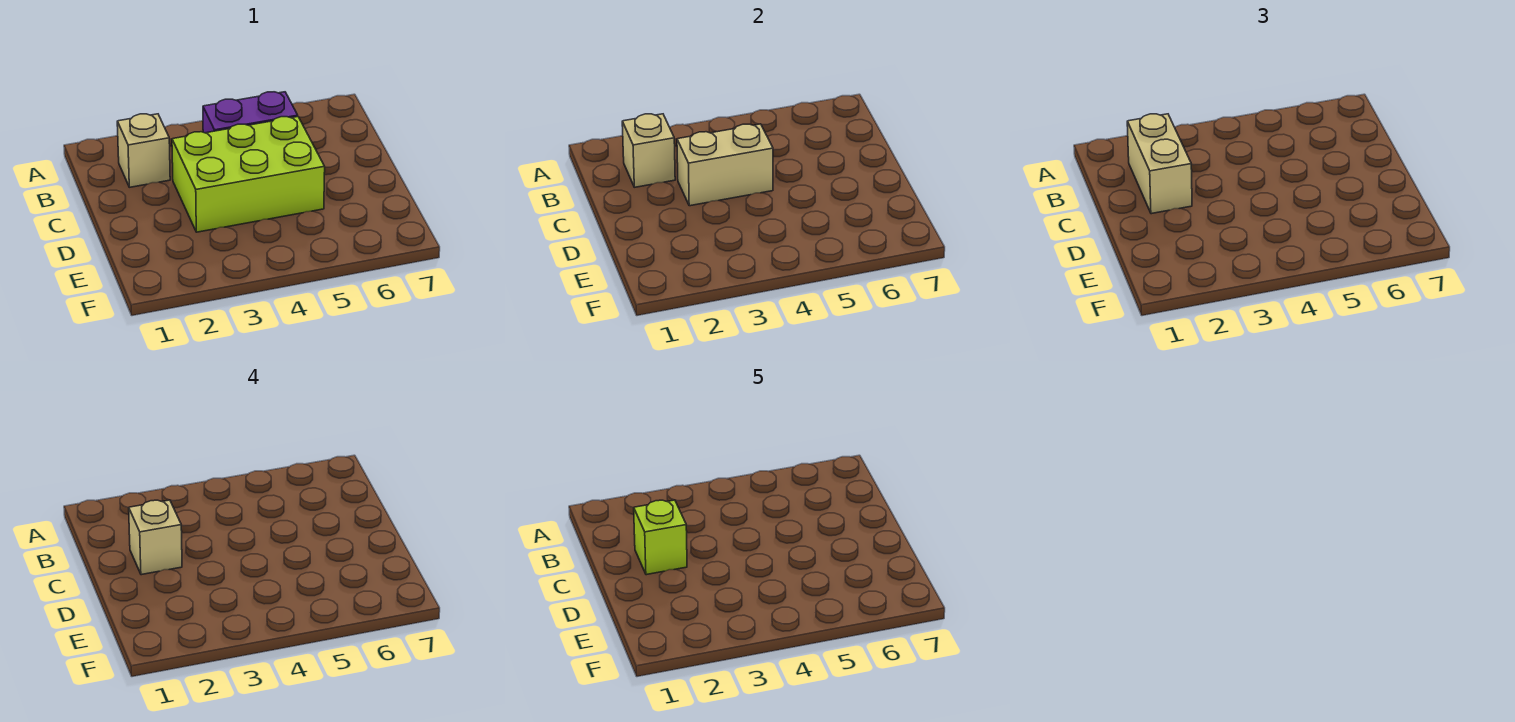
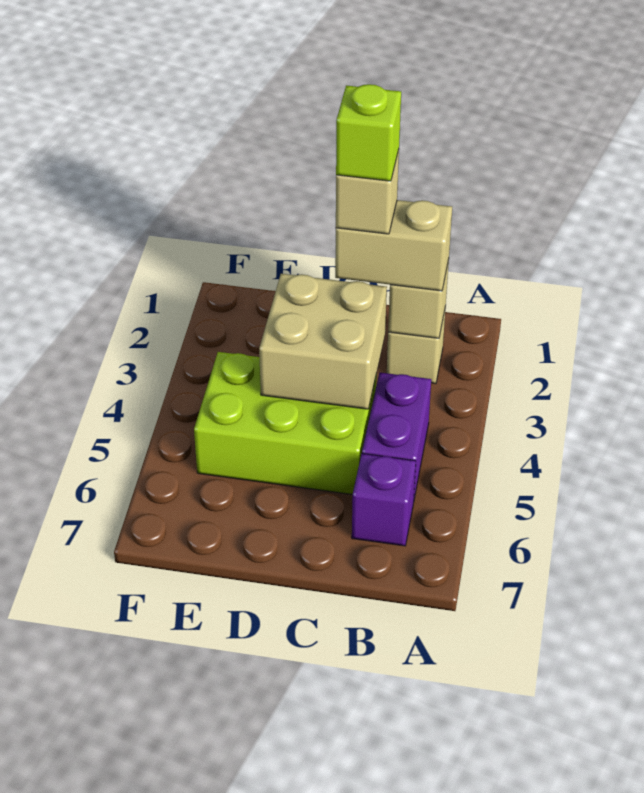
none -> purple 1x1 brick [352,453,416,546]
lime 2x3 brick [172,117,325,232] -> lime 2x3 brick turned to [194,352,377,495]
tan 1x2 brick [677,124,773,206] -> tan 2x2 brick [259,274,387,409]

